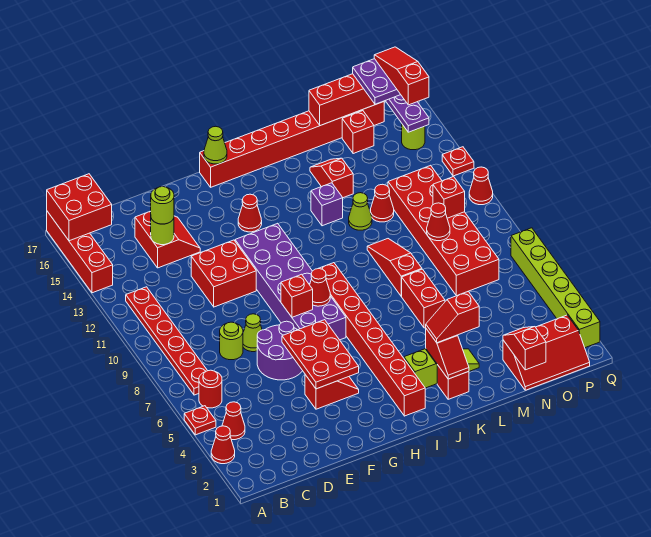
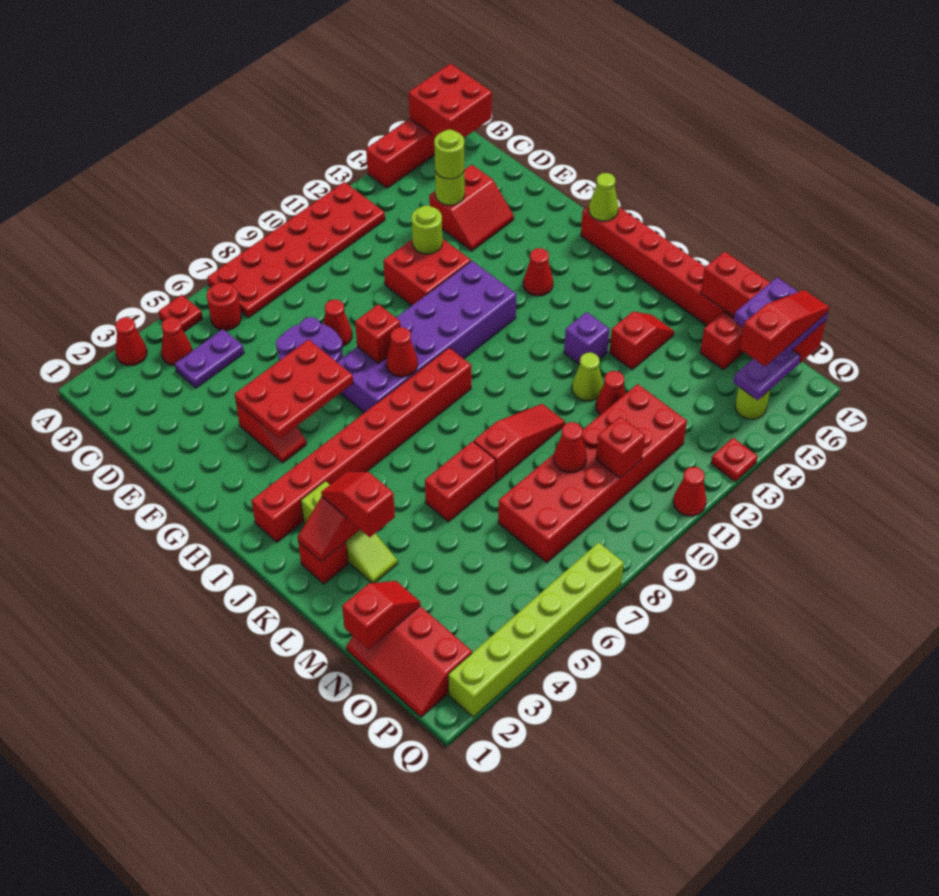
red 1x6 plate [126,287,207,395] -> red 2x6 plate [207,182,385,318]
none -> purple 1x2 plate [175,329,244,388]
lime 1x1 round brick [220,322,243,360] -> lime 1x1 round brick moved to [412,206,442,254]
lime 1x1 cone [243,314,262,352] -> red 1x1 cone [323,300,352,347]

